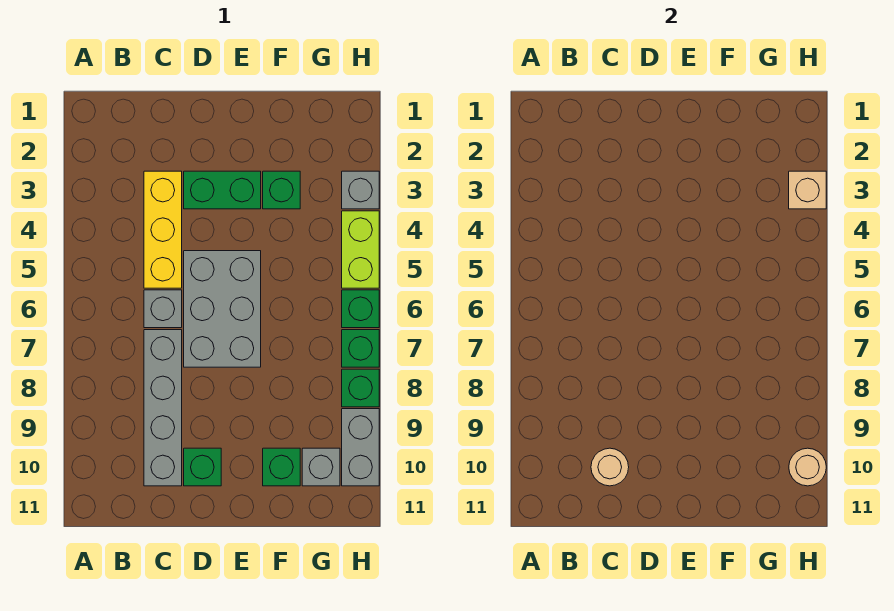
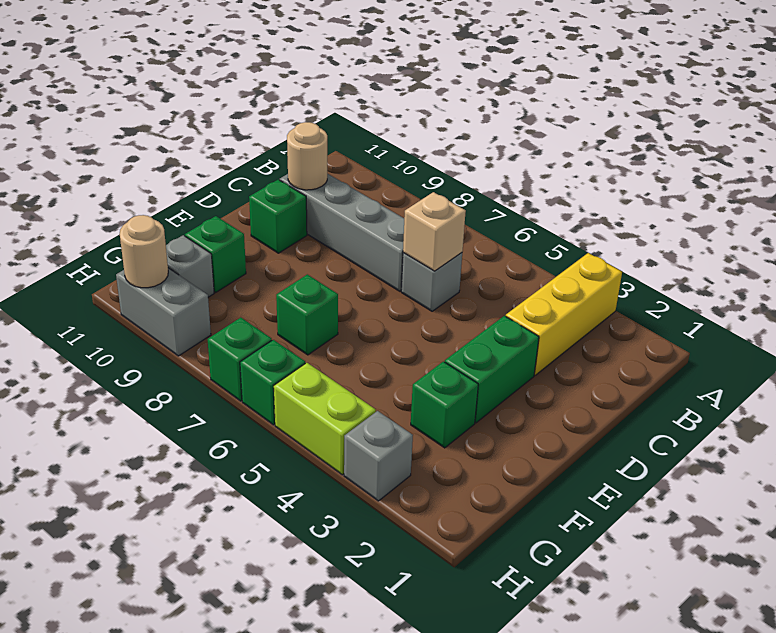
yellow 1x3 brick [144,171,182,288] -> yellow 1x3 brick turned to [506,253,622,375]
grey 2x3 brick [184,251,261,367] -> none
tan 1x1 brick [789,171,826,209] -> tan 1x1 brick moved to [403,192,466,271]
green 1x1 brick [342,369,379,407] -> green 1x1 brick moved to [276,274,338,355]

